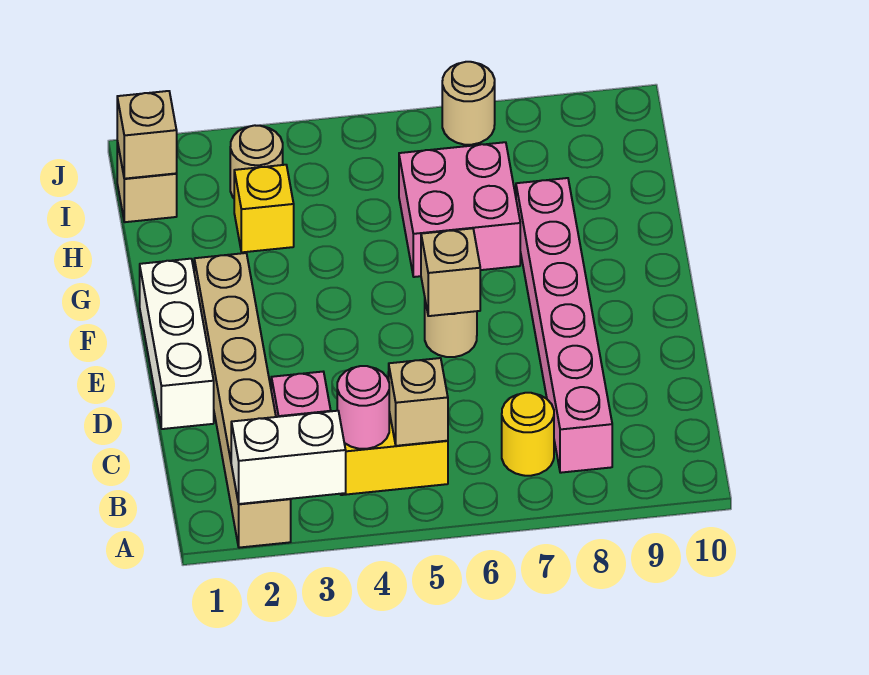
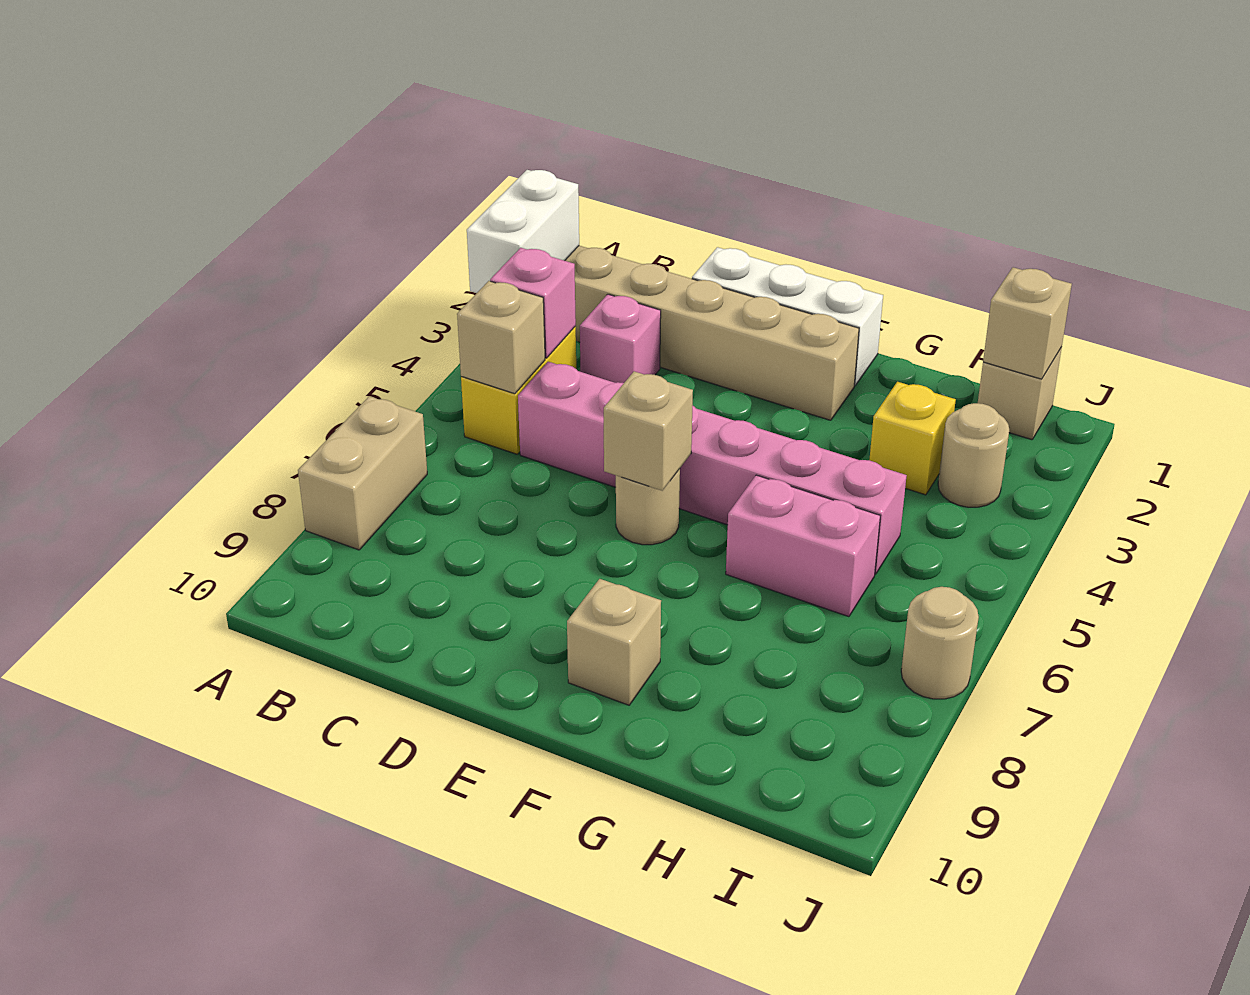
none -> tan 1x2 brick [298,396,427,550]
pink 1x1 round brick [337,366,389,449] -> pink 1x1 brick [490,248,576,358]
yellow 1x1 round brick [502,393,554,476] -> none
pink 1x6 brick [516,178,612,473] -> pink 1x6 brick moved to [518,362,907,574]
none -> tan 1x1 brick [567,579,661,705]
pink 2x2 brick [399,142,520,277] -> pink 1x2 brick [726,475,880,617]

